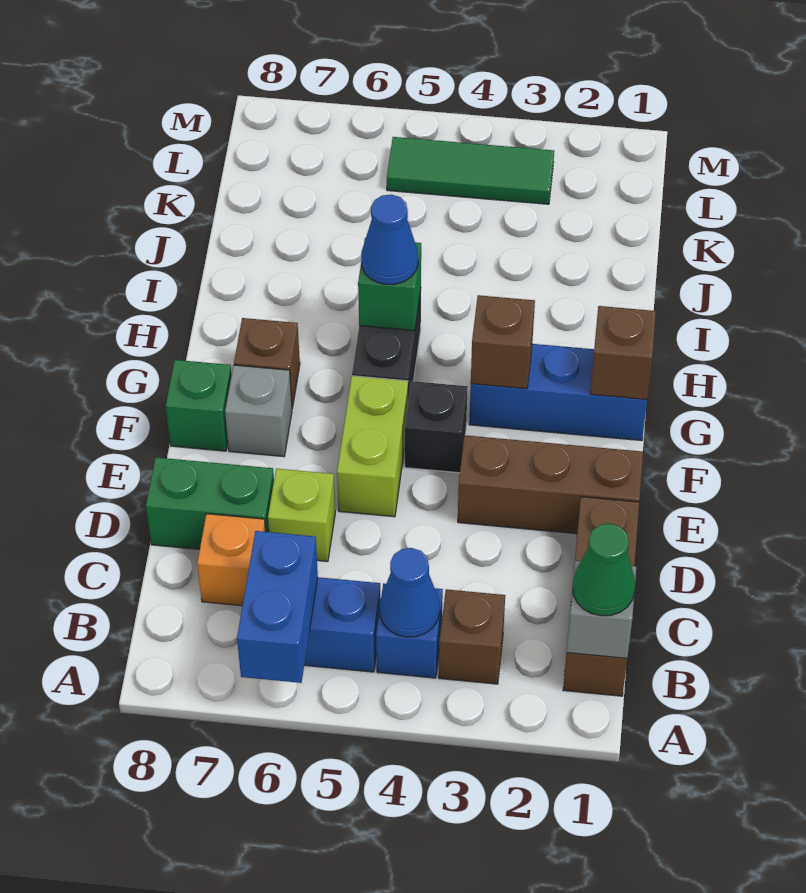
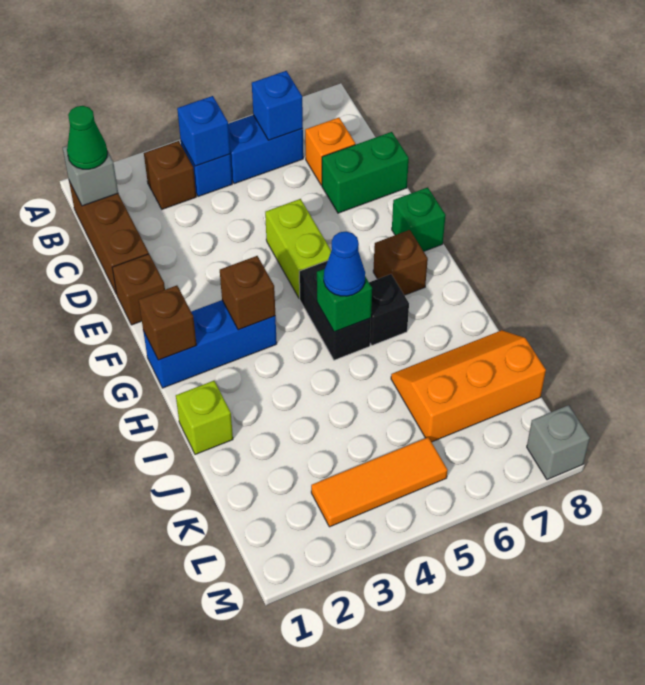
blue 1x2 brick [237,531,318,683] -> blue 1x1 brick [252,71,303,140]
blue 1x1 cone [380,548,440,637] -> blue 1x1 brick [177,96,230,166]
lime 1x1 brick [268,469,335,562] -> lime 1x1 brick moved to [176,381,233,455]
brown 1x3 brick [458,435,643,534] -> brown 1x1 brick [112,254,165,325]
black 1x1 brick [405,381,468,473] -> black 1x1 brick moved to [369,274,409,345]
grey 1x1 brick [225,365,292,457] -> grey 1x1 brick moved to [527,405,590,480]
none -> orange 2x3 slope [391,330,546,442]
green 1x3 tile [387,137,554,204] -> orange 1x3 tile [311,437,448,527]

